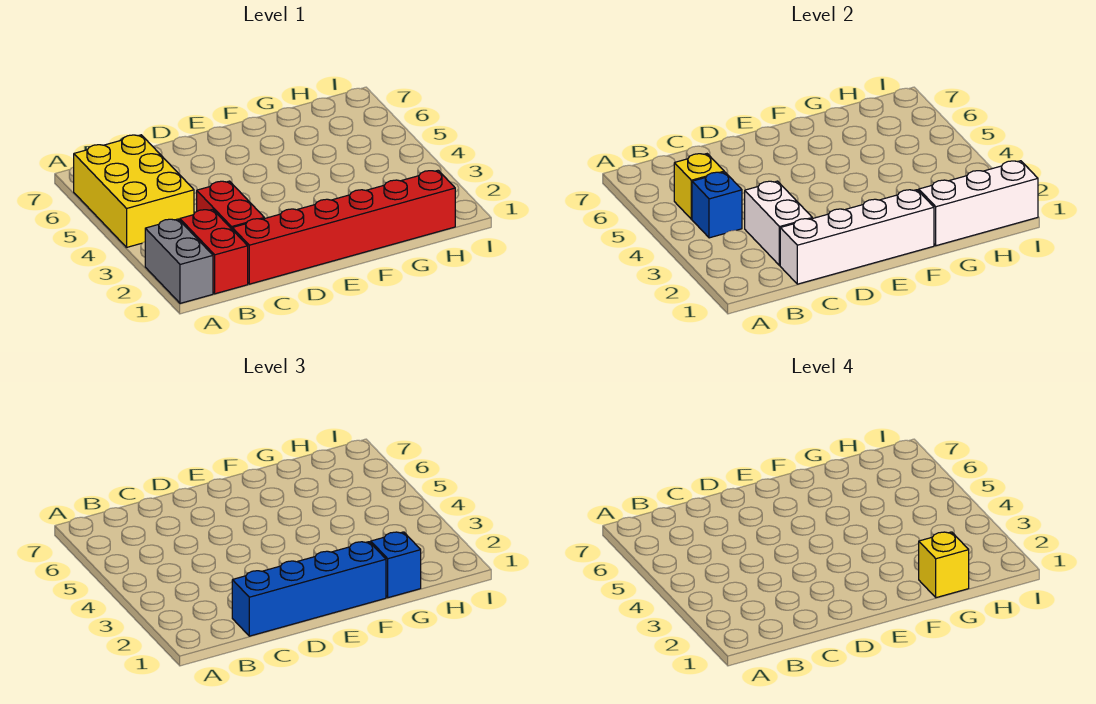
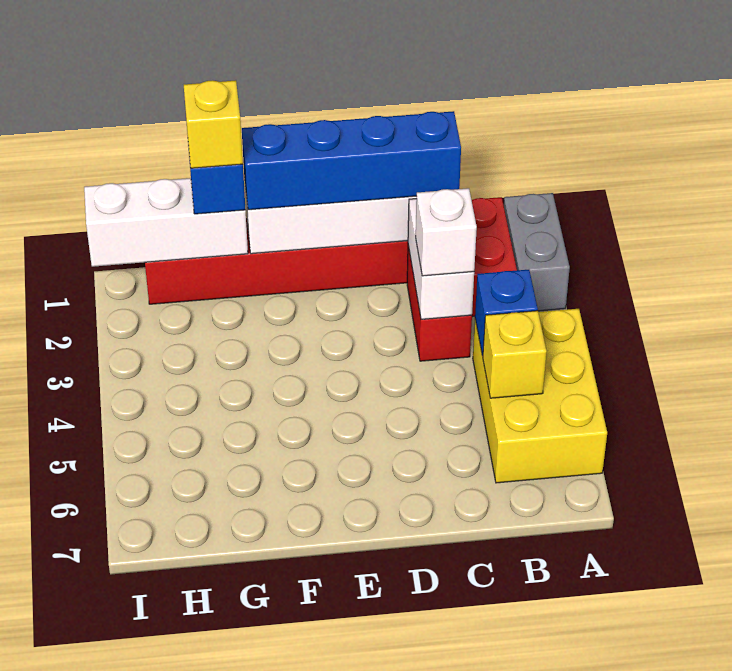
none -> white 1x1 brick [416,188,477,276]

